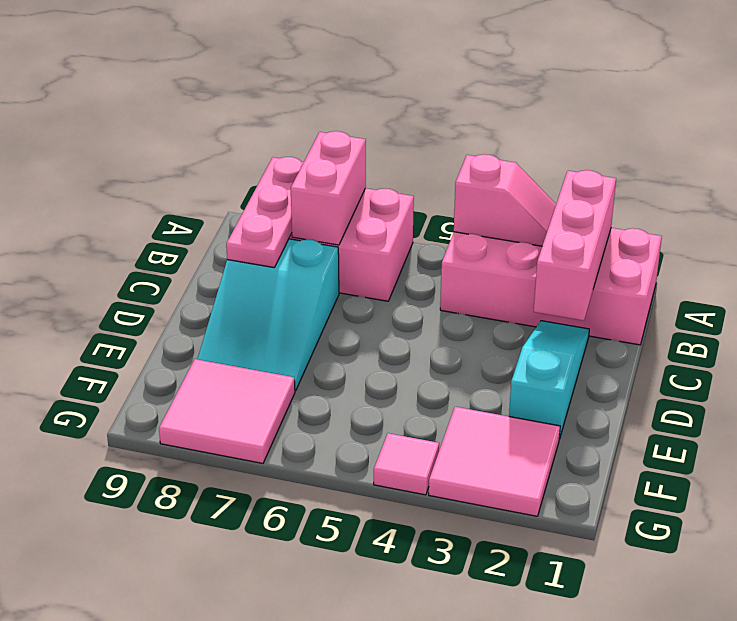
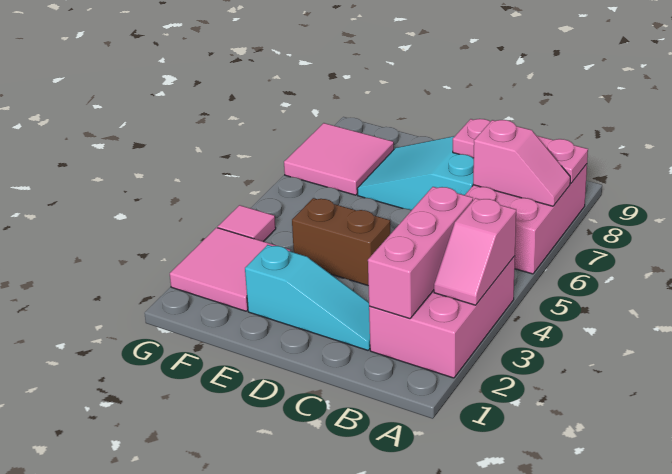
pink 2x4 brick [440,228,662,345] -> pink 2x3 brick [369,256,515,378]
pink 1x3 brick [534,170,616,321] -> pink 1x3 brick turned to [368,187,473,319]
pink 1x2 brick [291,131,366,245] -> pink 1x2 slope [473,120,570,206]
none -> brown 1x2 brick [292,198,390,285]

